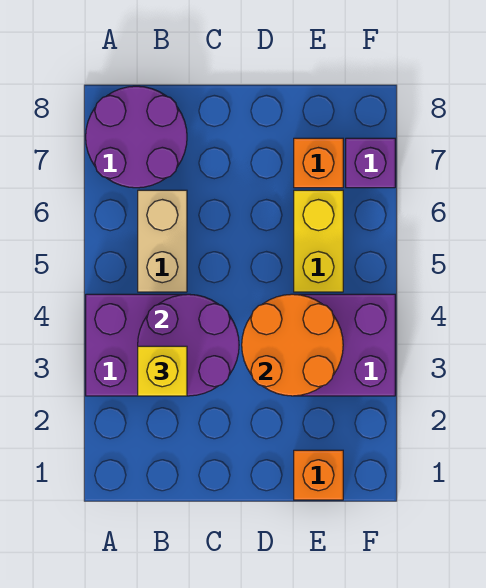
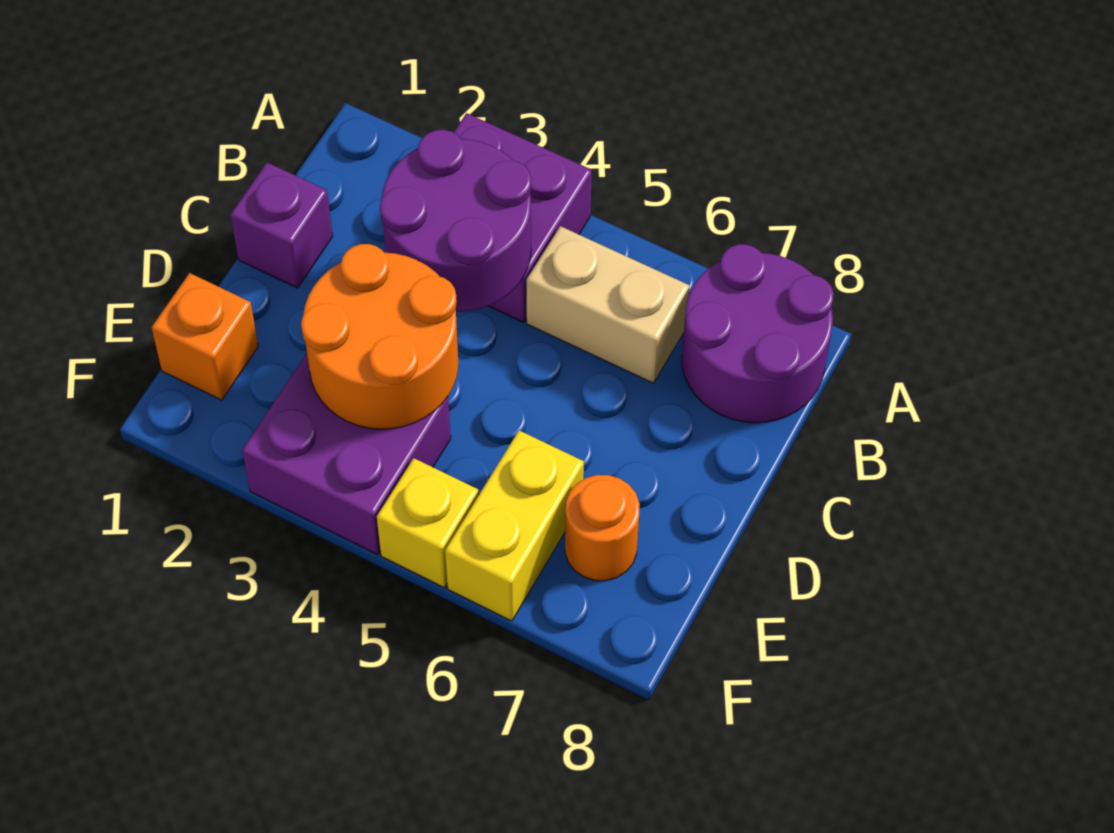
yellow 1x1 brick [138,346,187,396] -> yellow 1x1 brick moved to [377,458,479,588]
yellow 1x2 brick [294,190,343,292] -> yellow 1x2 brick turned to [445,431,584,621]
orange 1x1 brick [294,138,343,188] -> orange 1x1 round brick [565,475,640,581]
purple 1x1 brick [346,138,395,188] -> purple 1x1 brick moved to [231,163,333,288]

